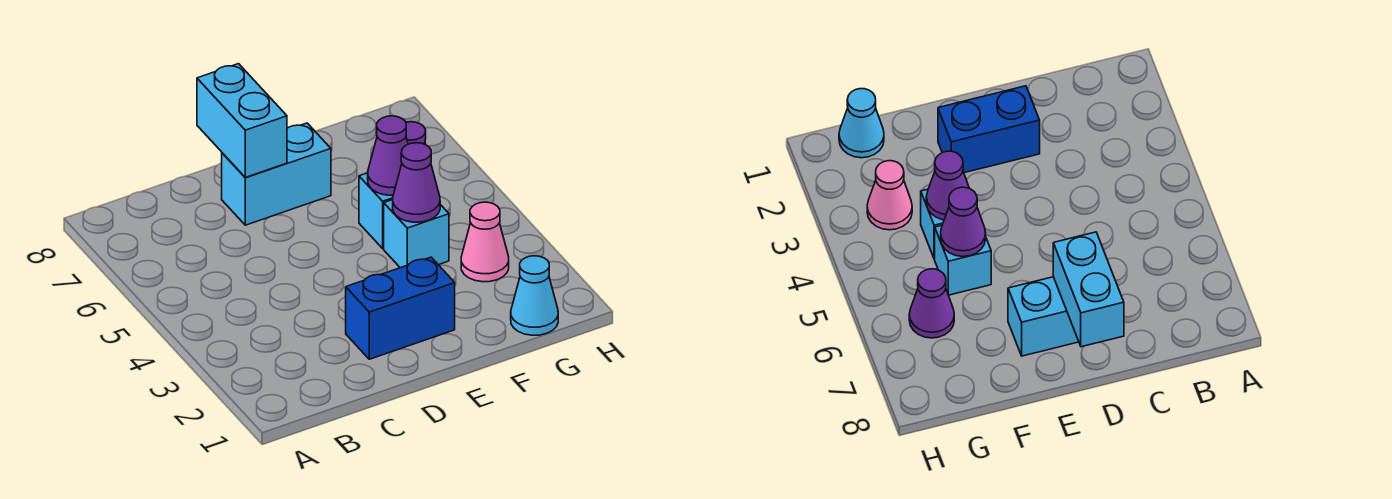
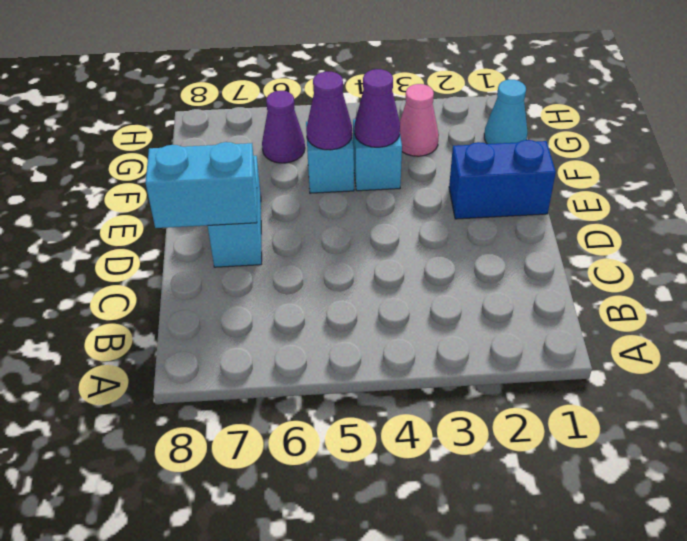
blue 1x2 brick [346,257,455,359] -> blue 1x2 brick turned to [449,140,556,219]

